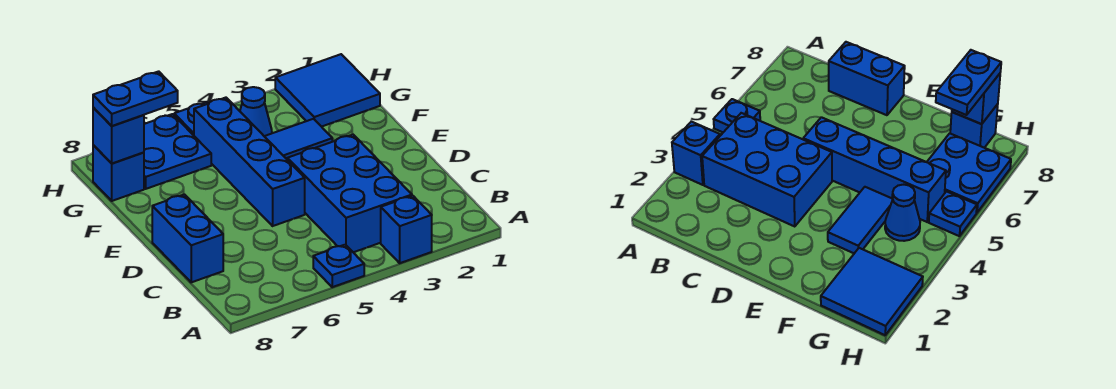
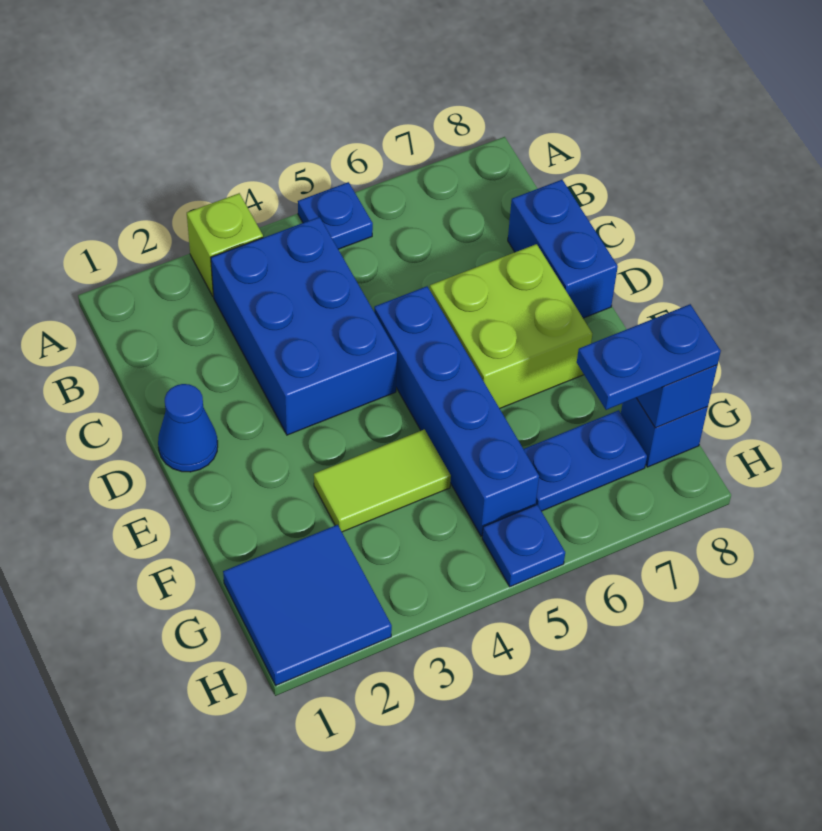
blue 1x1 brick [381,196,432,263] -> lime 1x1 brick [187,193,263,296]
none -> lime 2x2 brick [430,244,592,408]
blue 1x2 tile [264,119,332,159] -> lime 1x2 tile [314,429,451,532]
blue 1x1 cone [240,87,272,136] -> blue 1x1 cone moved to [158,384,218,472]
blue 2x2 plate [144,114,211,189] -> blue 1x2 plate [524,410,647,511]

